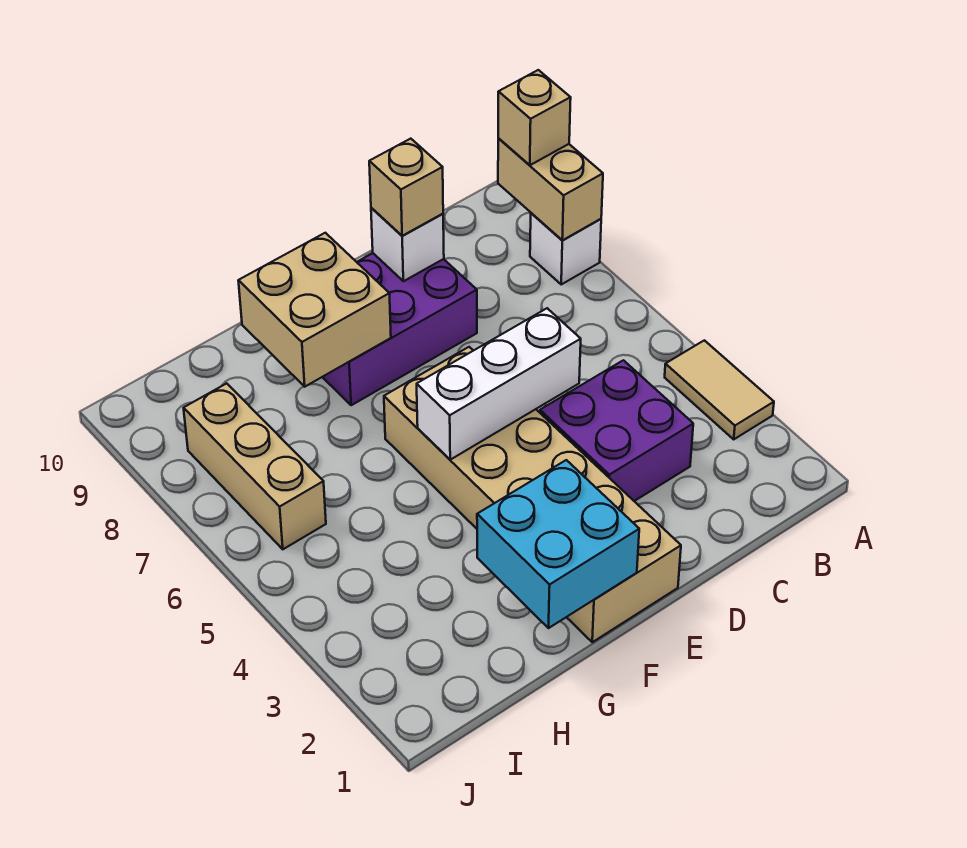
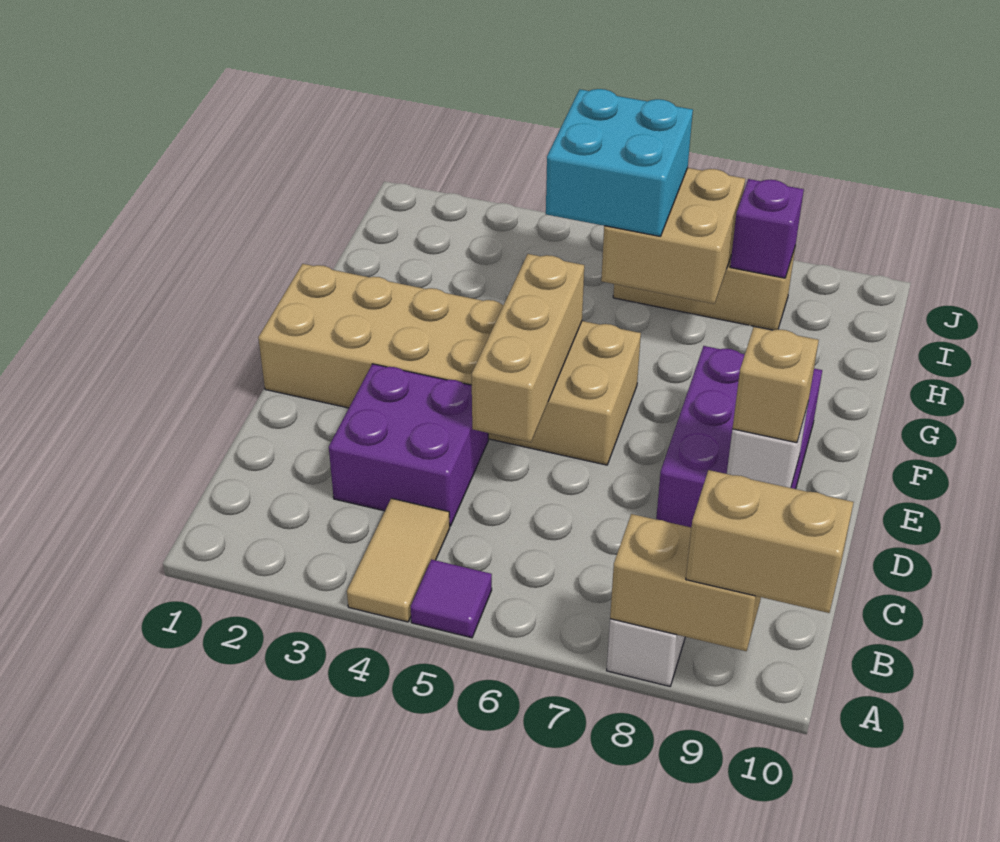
tan 1x2 tile [665,340,774,439] -> tan 1x2 tile turned to [347,498,450,622]
none -> purple 1x1 tile [410,559,492,638]
tan 1x1 brick [498,70,571,165] -> tan 1x2 brick [686,470,854,613]
white 1x3 brick [417,308,581,460] -> tan 1x3 brick [472,254,584,442]
cyan 2x2 brick [477,460,639,628] -> cyan 2x2 brick moved to [546,89,693,236]
tan 2x2 brick [238,233,391,387] -> tan 2x2 brick moved to [601,168,745,304]
none -> purple 1x1 brick [730,179,804,278]

